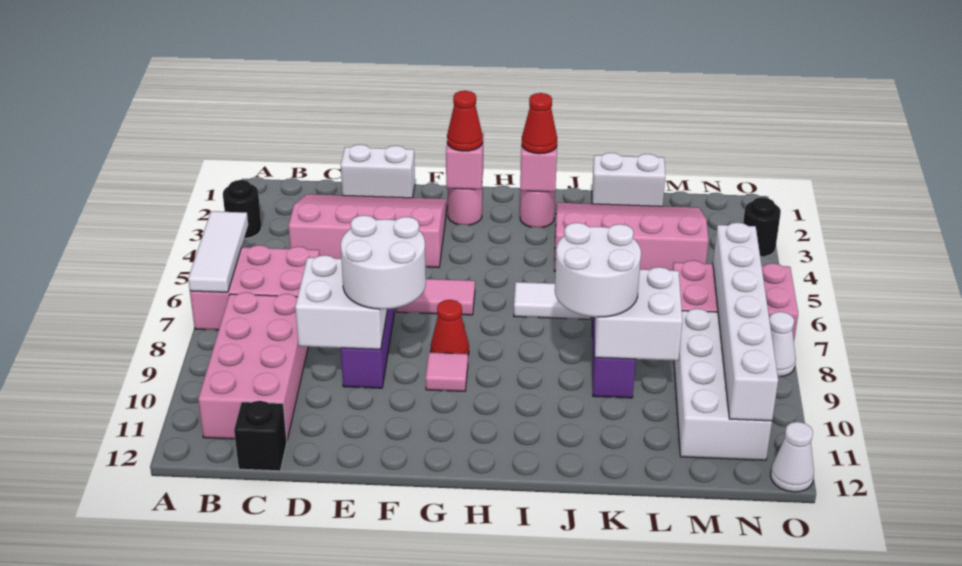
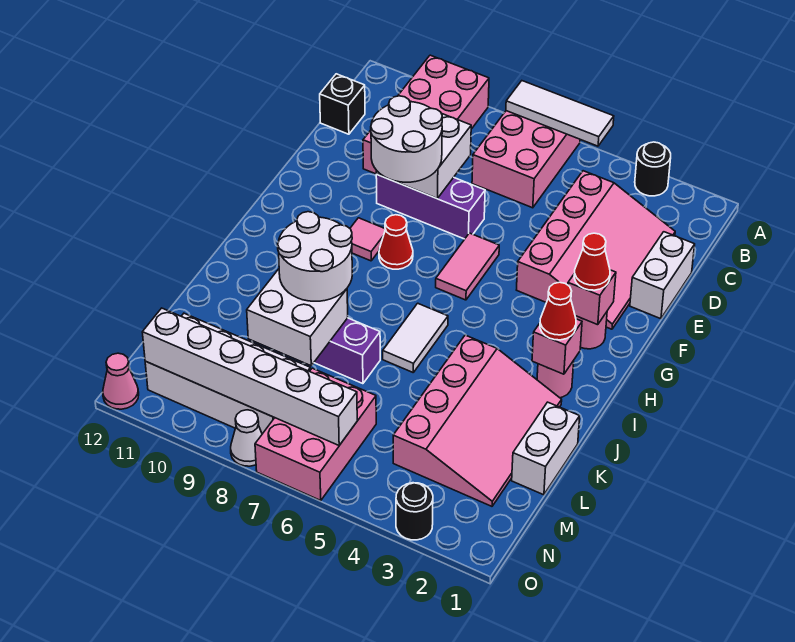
pink 2x4 brick [198,292,308,440] -> pink 2x4 brick turned to [363,55,489,174]
white 1x1 cone [771,422,814,492] -> pink 1x1 cone [103,353,139,409]

